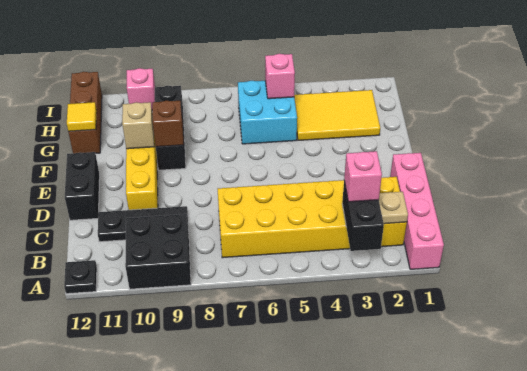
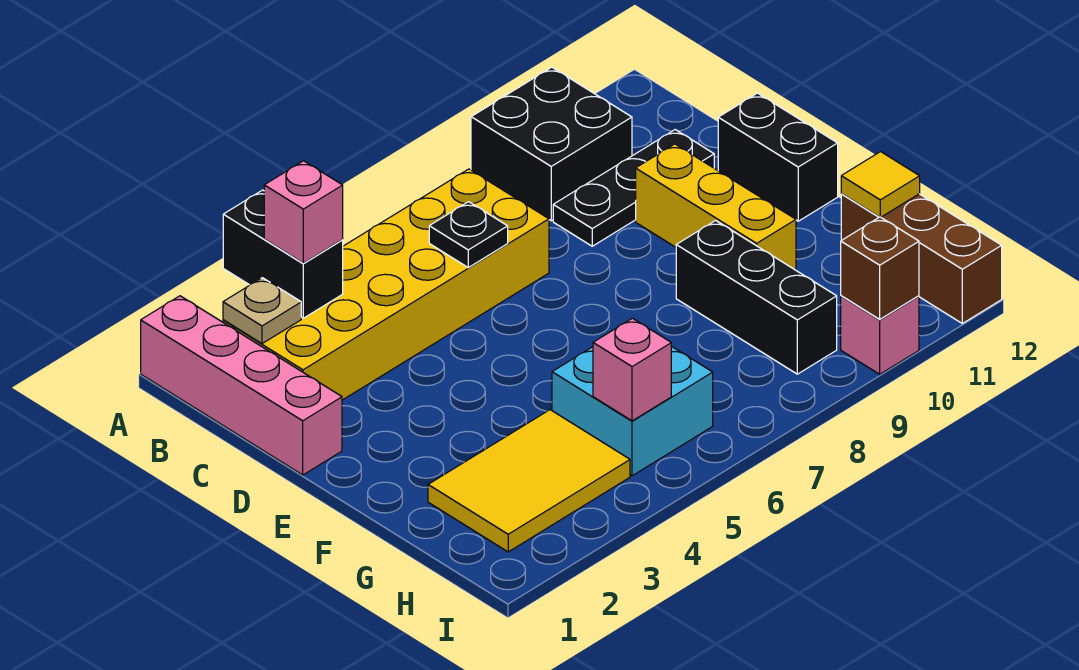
black 1x1 plate [64,260,97,294] -> black 1x1 plate moved to [429,202,508,268]
brown 1x1 brick [152,101,184,147] -> brown 1x1 brick moved to [841,217,919,319]
tan 1x1 brick [122,102,154,149] -> none

